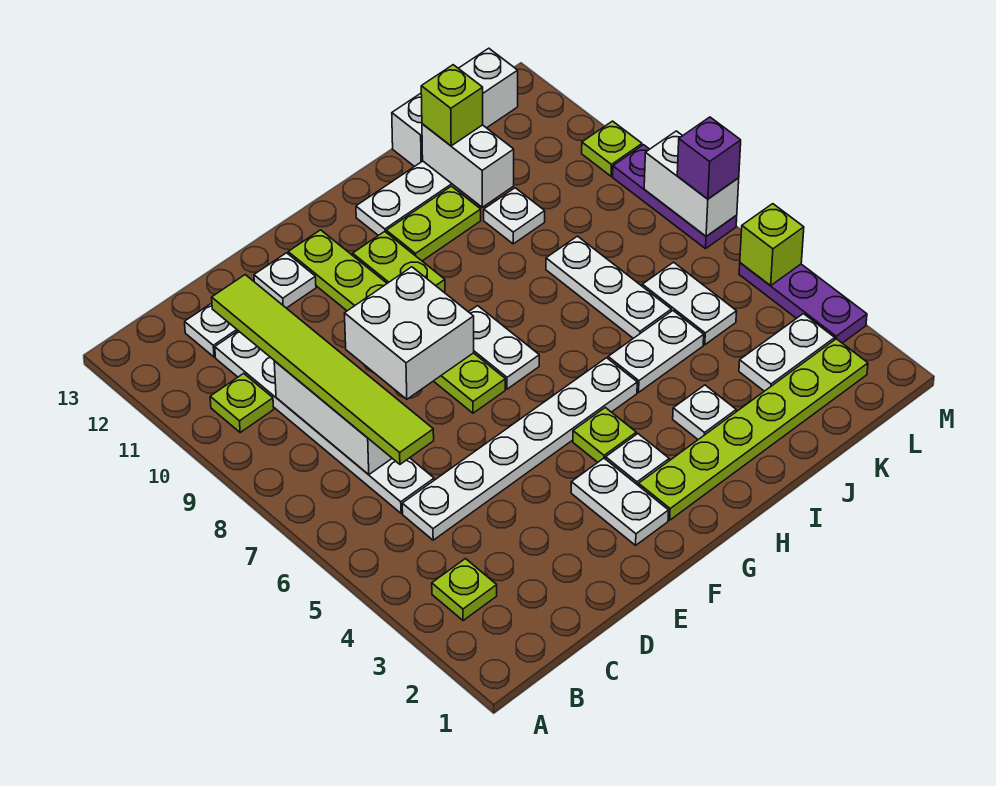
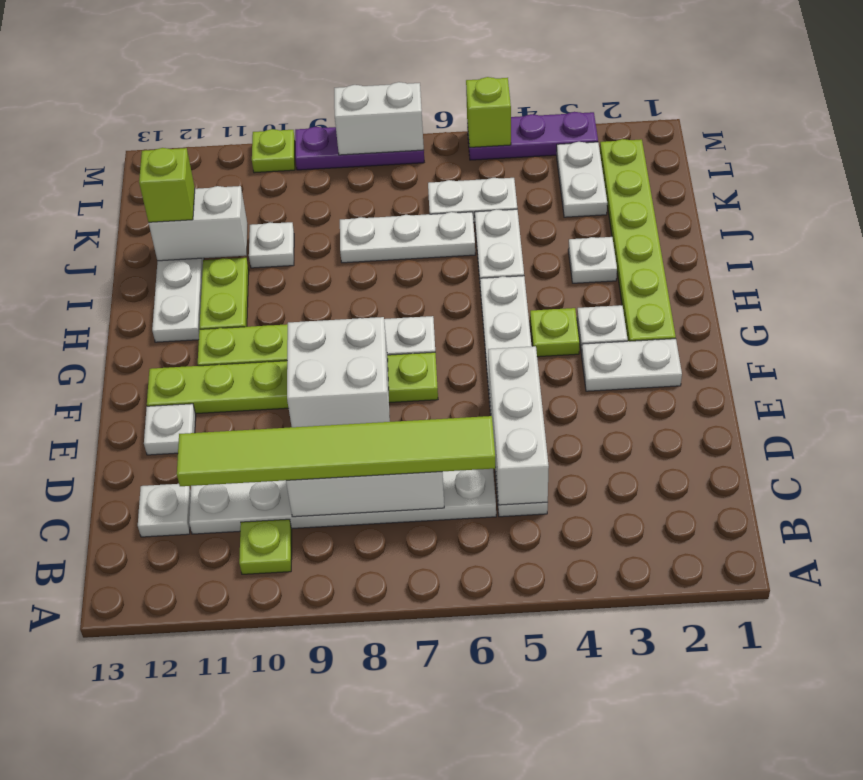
lime 1x1 plate [432,559,497,621] -> none
white 1x3 brick [392,48,518,167] -> white 1x3 brick moved to [488,346,549,505]
purple 1x1 brick [677,117,741,199] -> none

